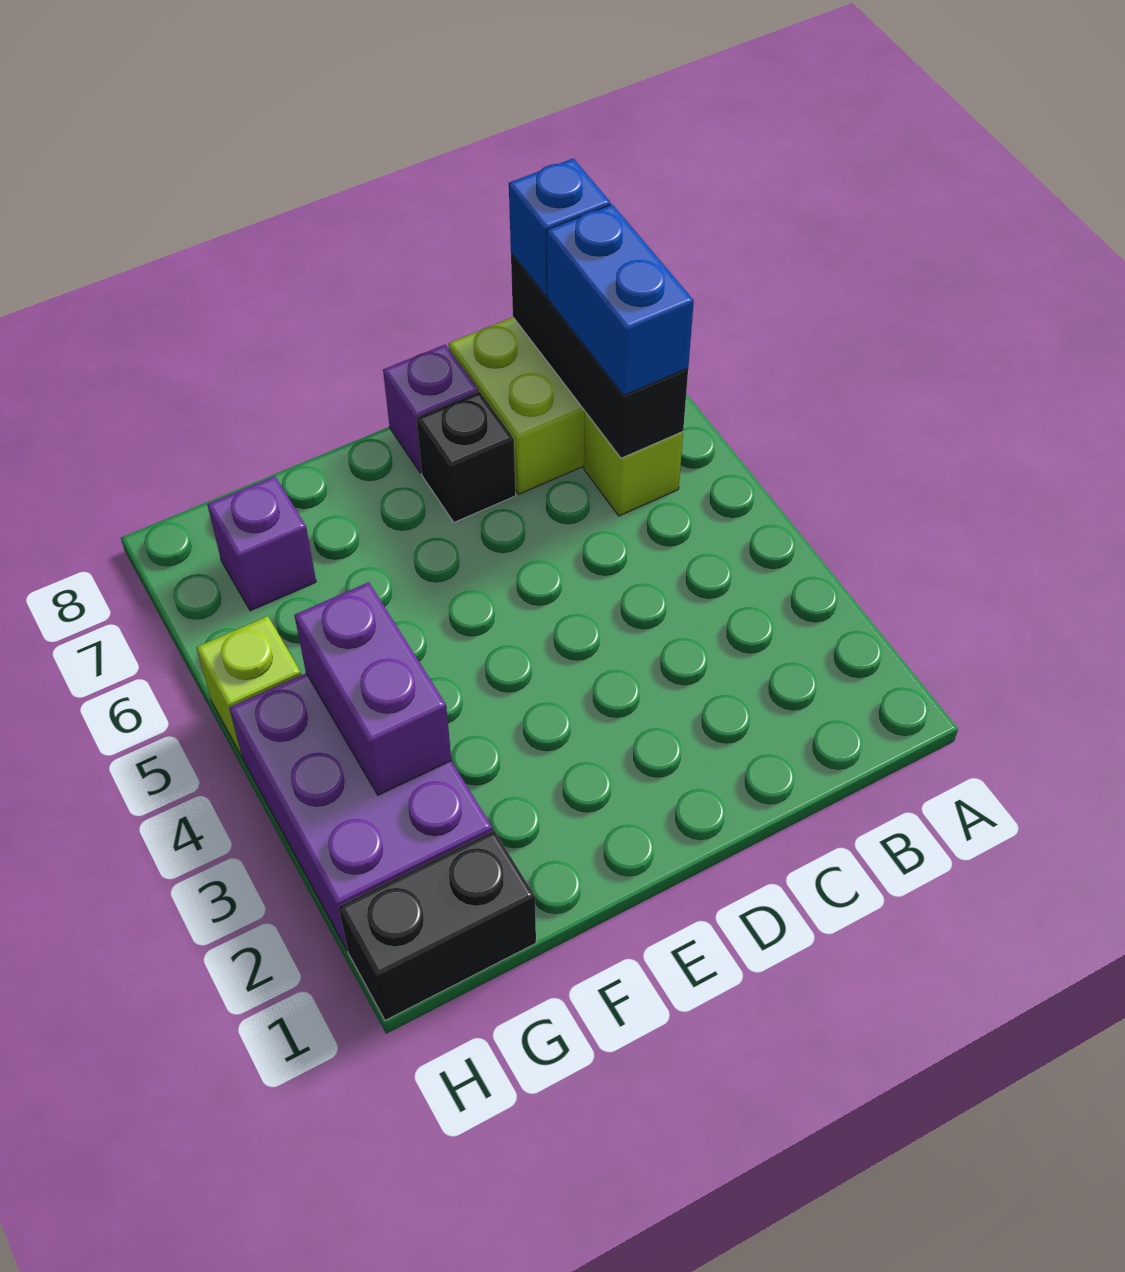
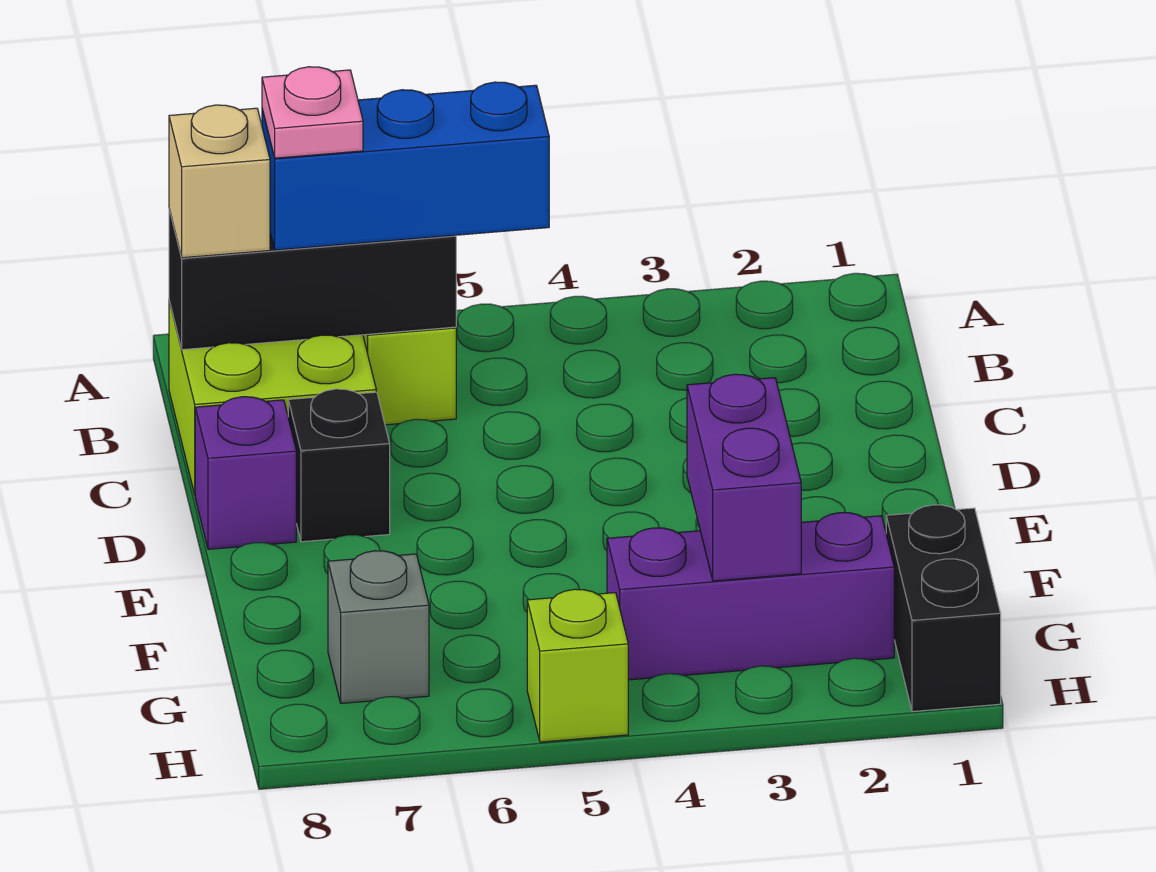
blue 1x2 brick [547,205,694,395] -> blue 1x3 brick [262,82,549,250]
none -> pink 1x1 plate [262,67,363,158]
blue 1x1 brick [509,158,611,296] -> tan 1x1 brick [169,105,270,258]
purple 2x3 brick [229,673,492,950] -> purple 1x3 brick [607,513,894,680]
purple 1x2 brick [294,582,451,795] -> purple 1x2 brick turned to [687,374,801,581]
purple 1x1 brick [207,476,316,611] -> grey 1x1 brick [328,551,429,703]

